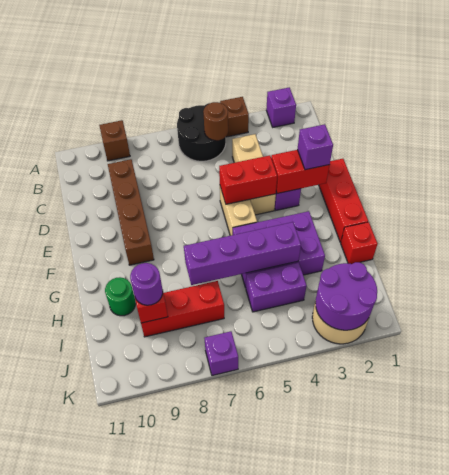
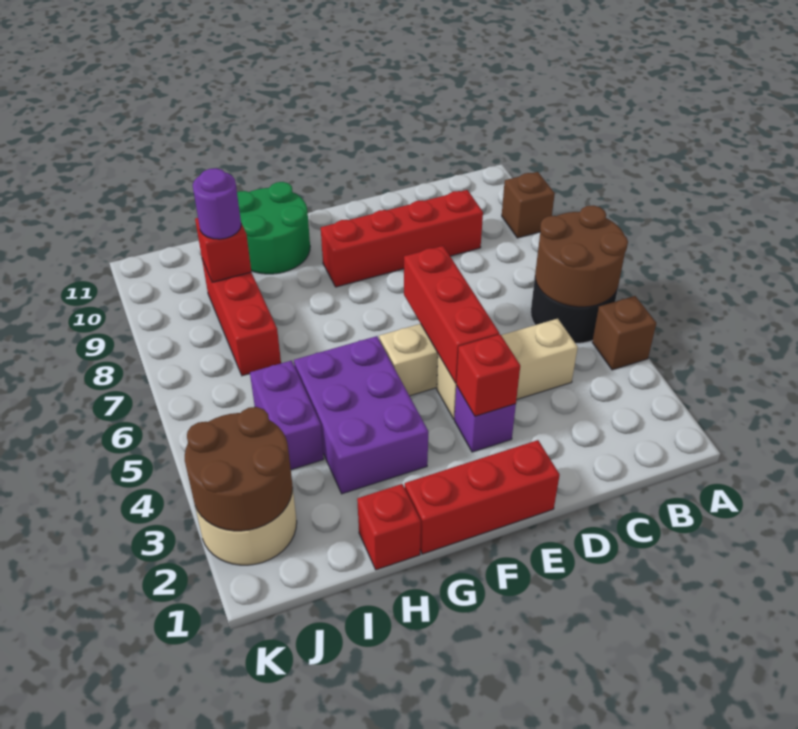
purple 1x1 brick [266,87,296,127] -> none
brown 1x1 round brick [203,102,228,141] -> brown 2x2 round brick [535,205,628,307]
brown 1x4 brick [108,159,154,265] -> red 1x4 brick [321,190,483,287]
red 1x2 brick [271,150,329,194] -> red 1x1 brick [456,334,520,416]
purple 1x1 brick [297,124,333,170] -> none
red 1x2 brick [219,155,277,204] -> red 1x3 brick [404,246,499,383]
purple 1x4 brick [184,222,301,285] -> none
green 1x1 round brick [105,277,136,316] -> green 2x2 round brick [237,182,310,274]
purple 2x2 round brick [315,262,377,330] -> brown 2x2 round brick [185,407,293,531]
purple 1x1 brick [205,331,238,376] -> none

